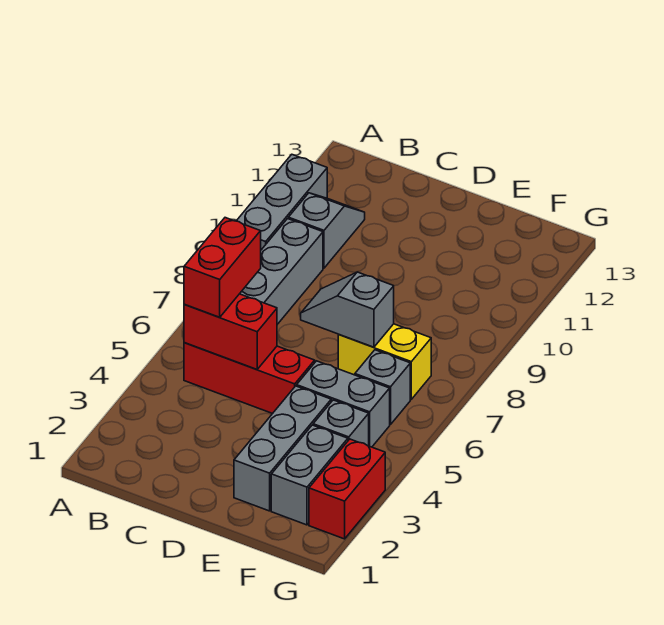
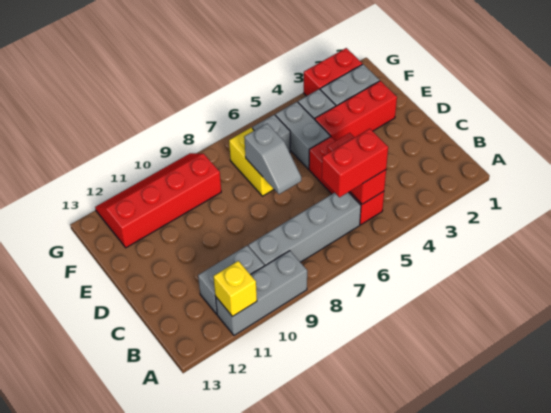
none -> yellow 1x1 brick [214,261,257,317]
grey 1x2 slope [288,193,365,268] -> grey 1x2 brick [198,246,264,314]
grey 1x3 brick [234,386,331,511] -> red 1x3 brick [315,81,397,141]
none -> red 2x4 slope [95,153,221,248]

